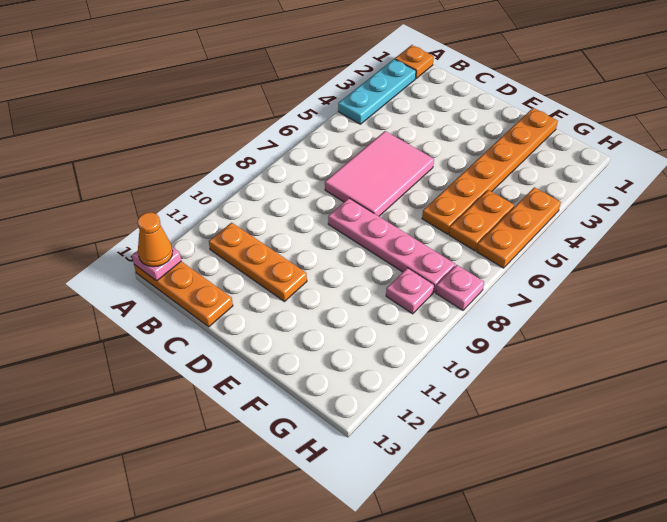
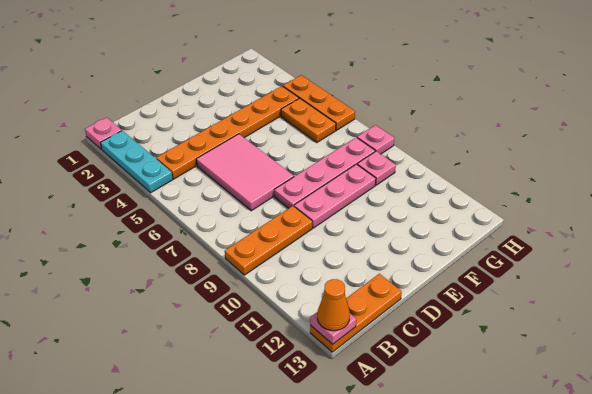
orange 1x1 plate [395,45,434,78] -> pink 1x1 plate [85,117,122,150]
orange 1x3 plate [209,223,307,302] -> orange 1x3 plate moved to [225,206,312,275]
none -> pink 1x3 plate [294,164,376,228]
orange 1x6 plate [422,108,558,234] -> orange 1x6 plate turned to [156,86,299,179]

